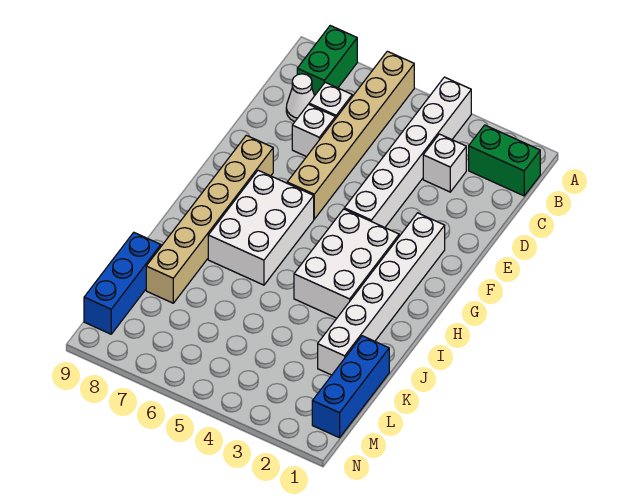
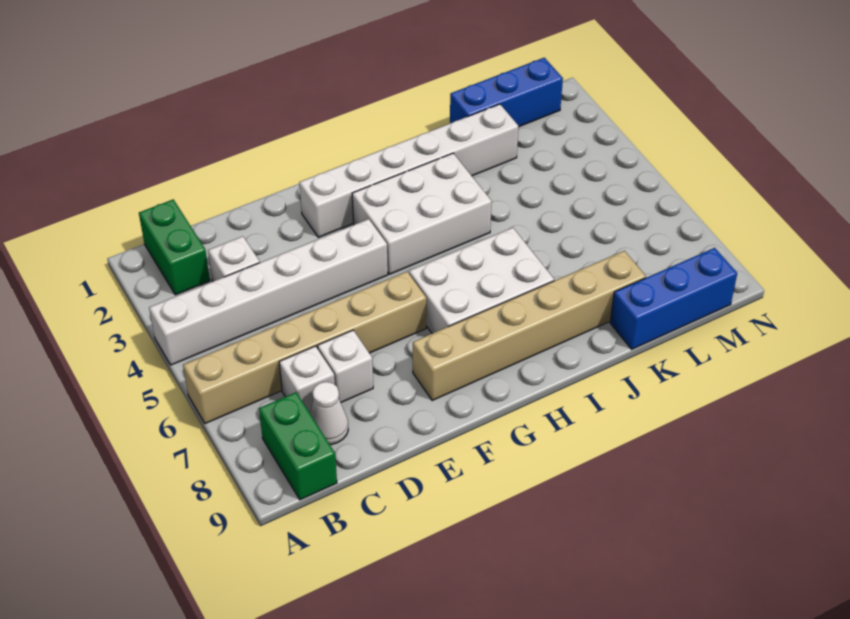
green 1x2 brick [297,26,357,96] -> green 1x2 brick turned to [259,392,337,500]

